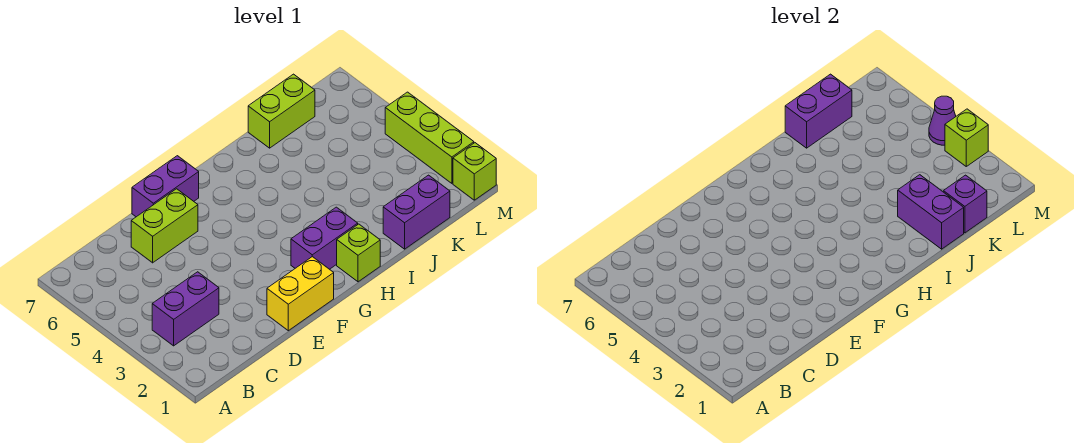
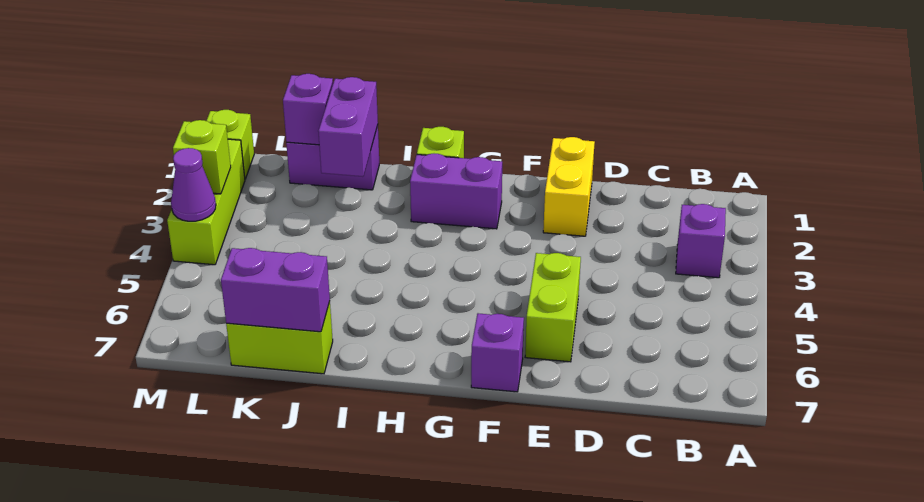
purple 1x2 brick [152,272,219,346] -> purple 1x1 brick [676,204,726,278]
lime 1x2 brick [131,189,198,263] -> lime 1x2 brick turned to [525,253,581,362]
yellow 1x2 brick [267,257,334,331] -> yellow 1x2 brick turned to [543,137,595,236]
purple 1x2 brick [132,156,199,217] -> purple 1x1 brick [471,313,524,392]

